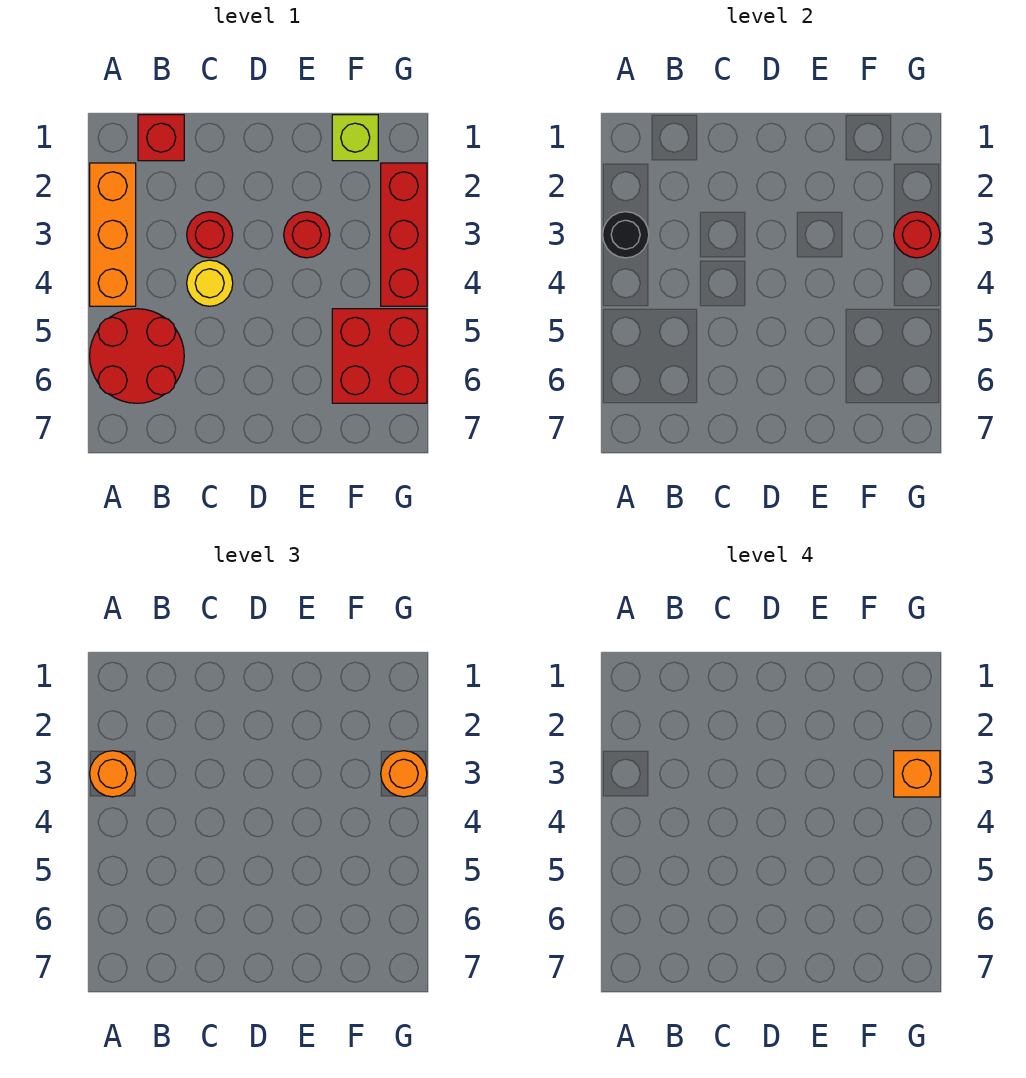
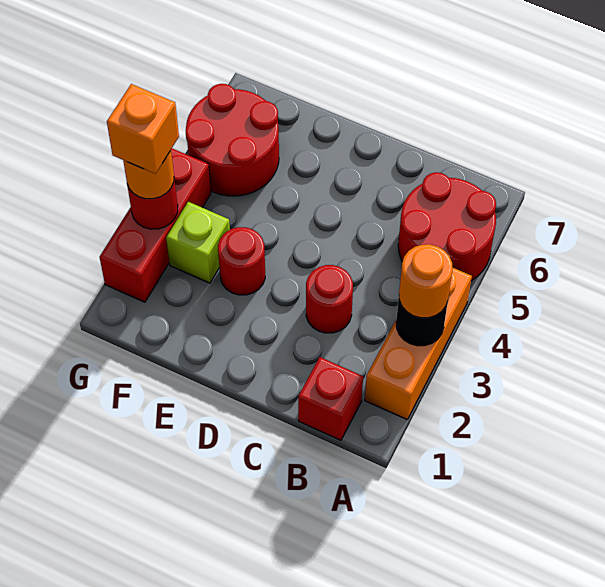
yellow 1x1 round brick [187,260,233,306] -> none
lime 1x1 brick [332,115,378,161] -> lime 1x1 brick moved to [166,202,230,283]
red 2x2 brick [332,309,427,403] -> red 2x2 round brick [186,84,279,196]

